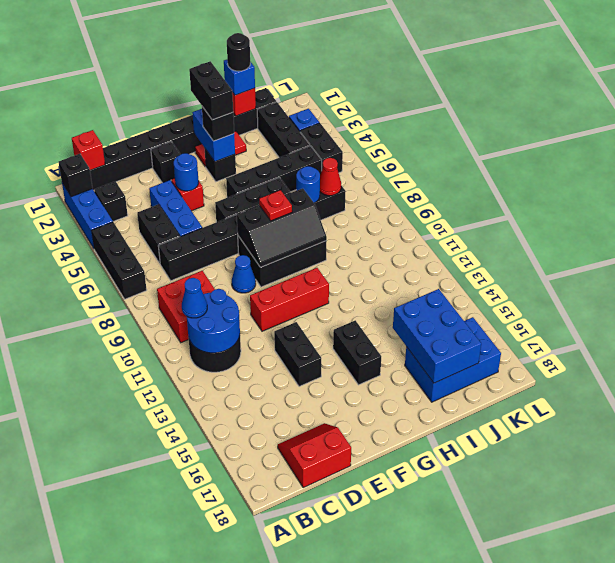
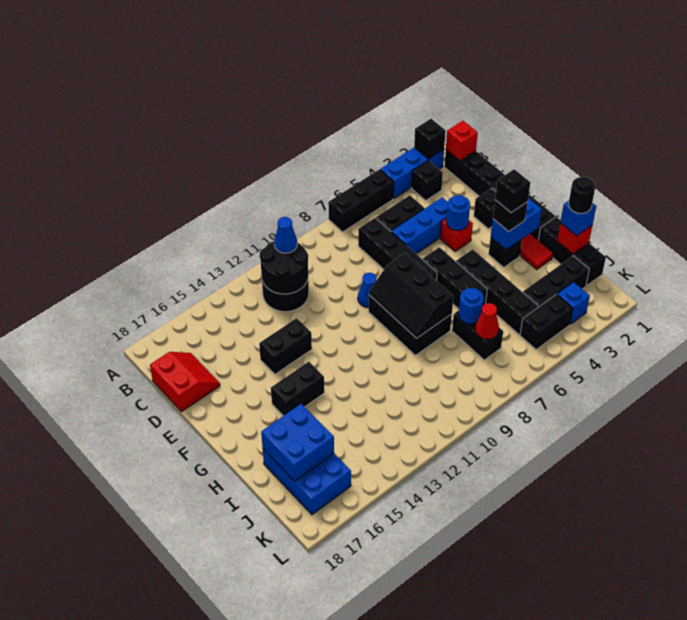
red 2x2 brick [157,271,215,343] -> none
blue 2x2 round brick [187,289,240,353] -> black 2x2 round brick [260,242,308,294]
red 1x3 brick [250,268,329,331] -> none
black 1x2 brick [189,61,233,120] -> black 1x1 brick [495,169,530,213]
red 1x1 plate [259,190,292,221] -> none
blue 2x3 brick [393,289,481,383] -> blue 2x2 brick [261,404,334,481]

